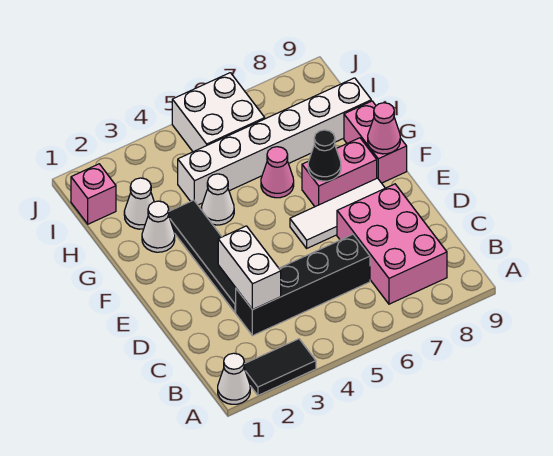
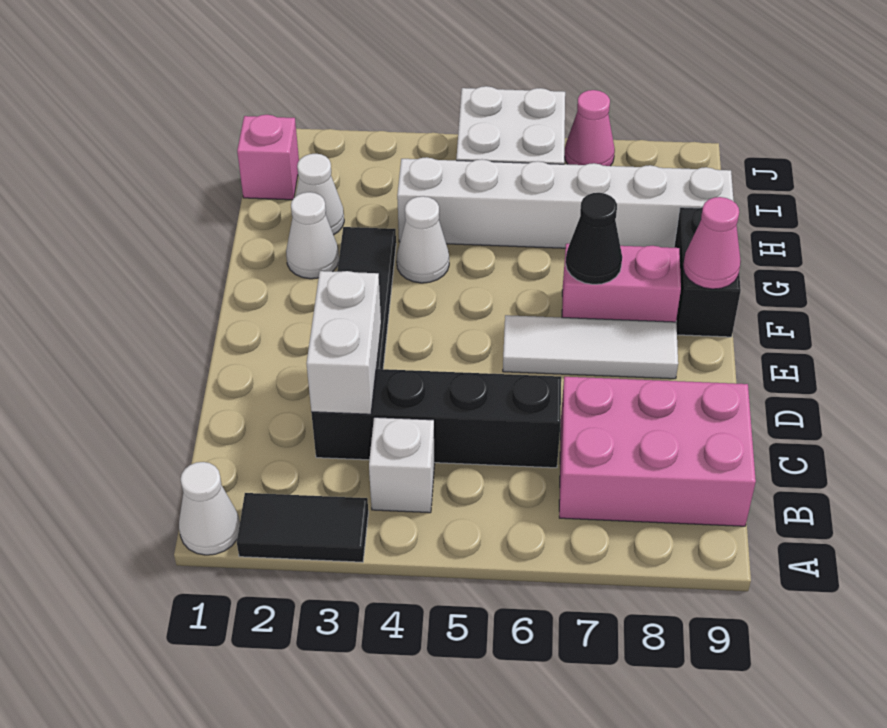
none -> white 1x1 brick [369,417,435,513]
pink 2x3 brick [337,184,447,304] -> pink 2x3 brick turned to [559,377,756,526]
pink 1x2 brick [344,101,407,183] -> black 1x2 brick [674,207,741,337]
pink 1x1 cone [261,147,294,198] -> pink 1x1 cone moved to [564,90,615,166]

